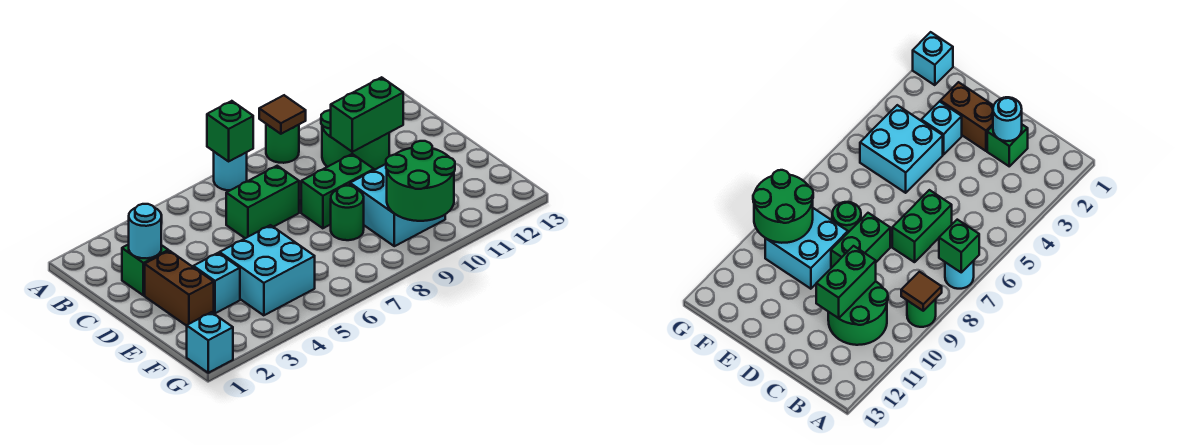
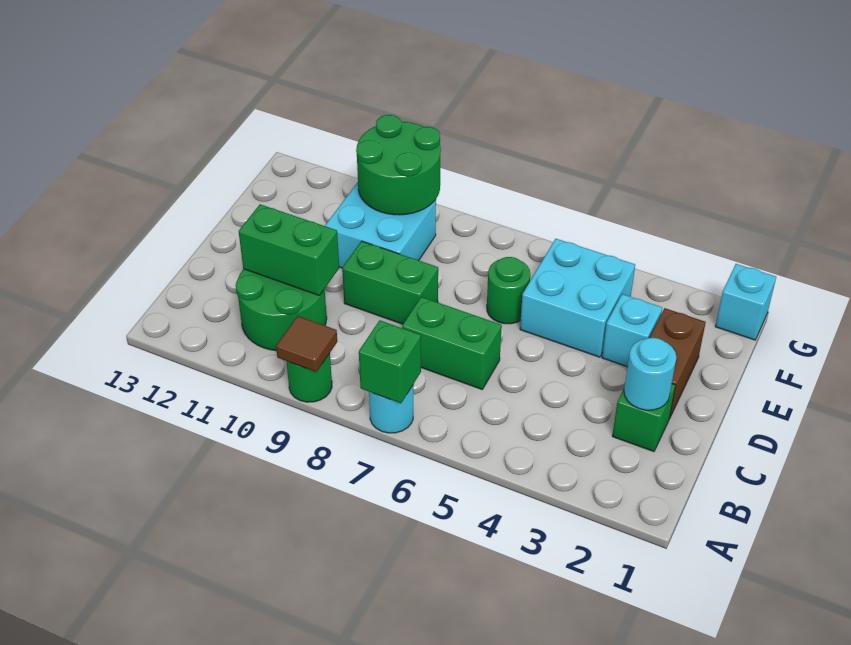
green 1x1 round brick [331,186,364,240] -> green 1x1 round brick moved to [487,257,530,324]

